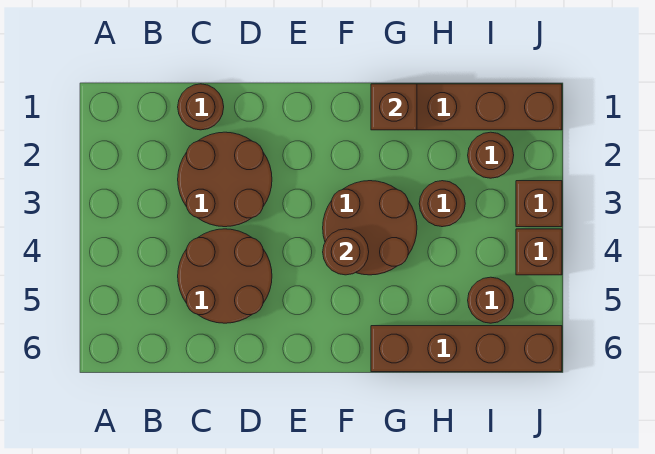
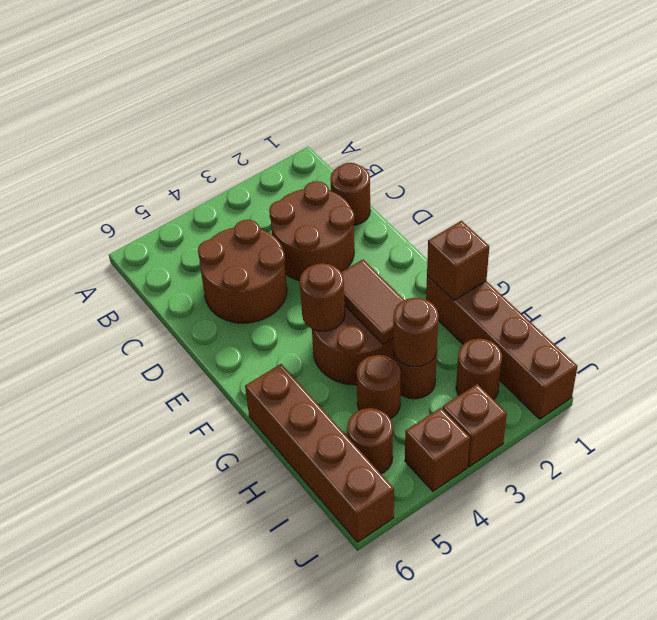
none -> brown 1x2 tile [341,259,404,344]
none -> brown 1x1 round brick [393,298,439,367]
none -> brown 1x1 round brick [357,355,401,419]

